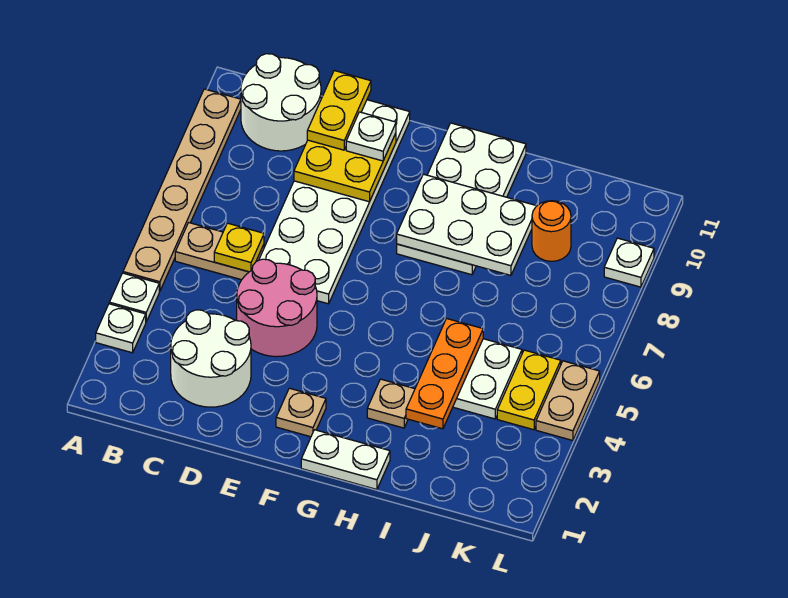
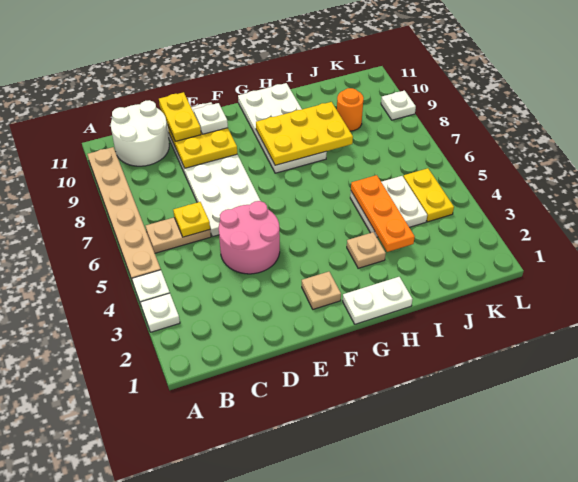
white 2x2 round brick [171,310,251,407] -> none
white 2x3 plate [397,174,536,275] -> yellow 2x3 plate [256,102,353,165]
tan 1x2 plate [536,361,600,441] -> none

